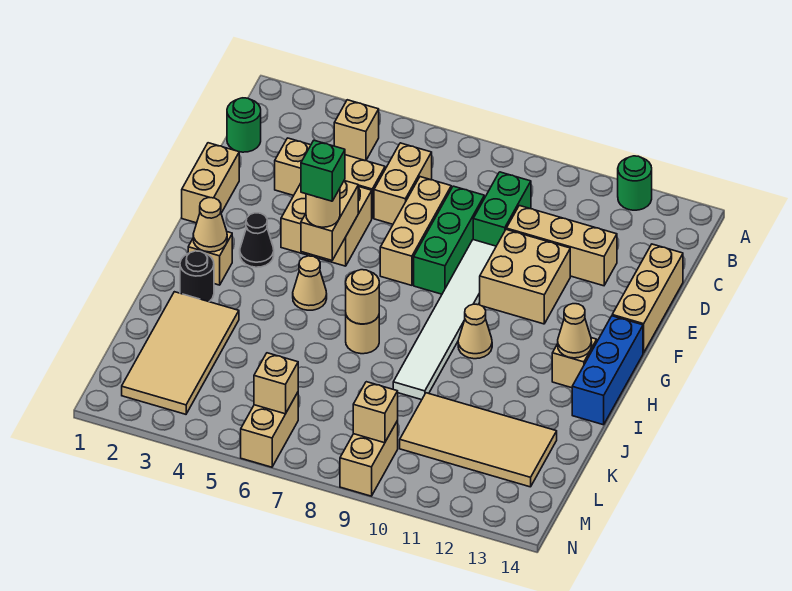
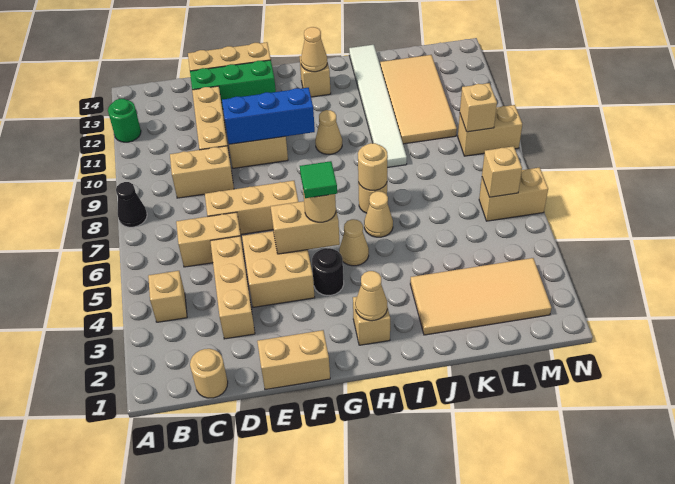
green 1x1 round brick [227,98,261,152] -> tan 1x1 round brick [190,349,228,398]
green 1x2 brick [473,172,531,246] -> tan 1x2 brick [170,146,234,198]
green 1x3 brick [414,186,484,294] -> green 1x3 brick moved to [190,60,276,109]
white 1x6 tile [393,240,496,400] -> white 1x6 tile turned to [349,45,407,168]
black 1x1 cone [240,213,274,267] -> black 1x1 cone moved to [116,182,147,227]
green 1x1 brick [301,140,345,201] -> green 1x1 tile [300,161,337,198]
blue 1x3 brick [572,316,643,425] -> blue 1x3 brick moved to [222,88,315,144]
black 1x1 round brick [180,251,214,302] -> black 1x1 round brick moved to [312,248,344,295]
none -> tan 1x1 cone [364,191,393,237]

